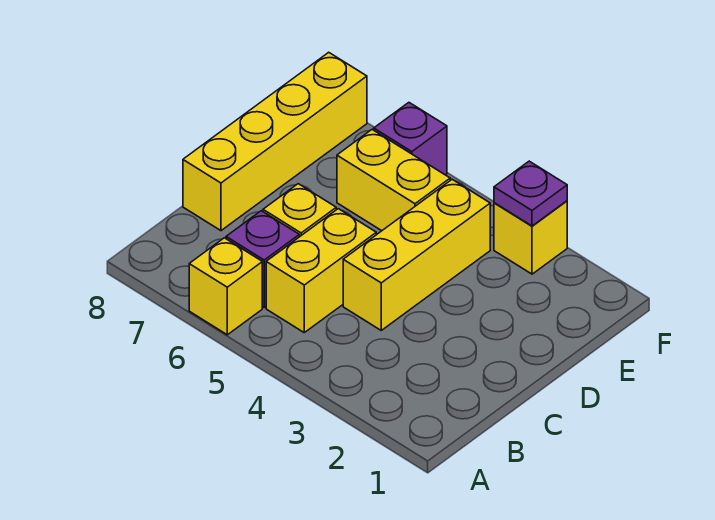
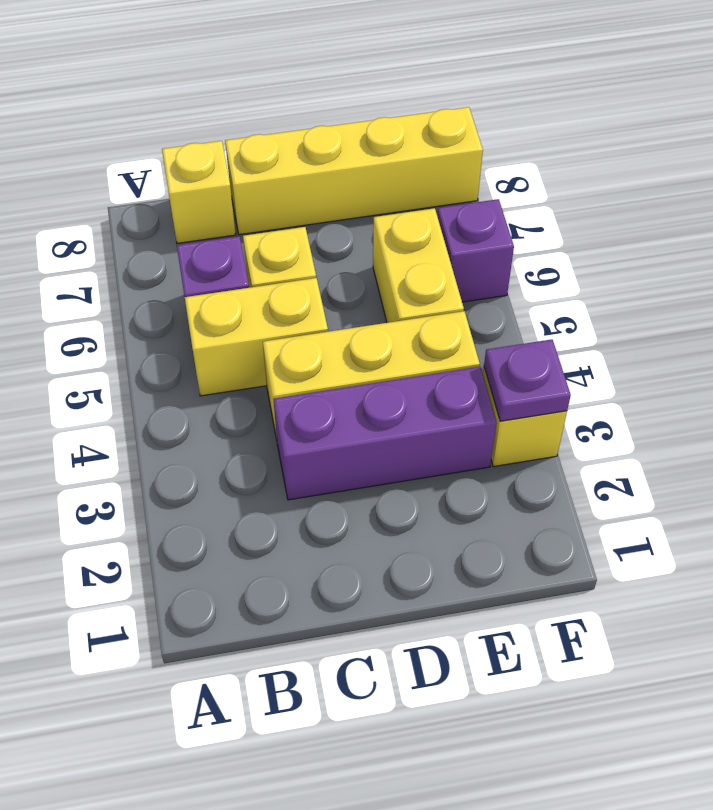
yellow 1x1 brick [189,238,262,335] -> yellow 1x1 brick moved to [162,141,236,243]
none -> purple 1x3 brick [273,367,497,500]

